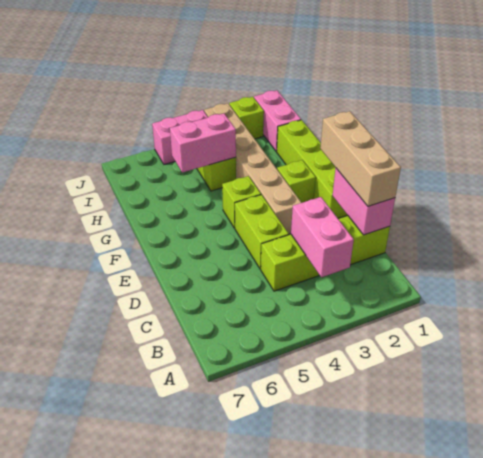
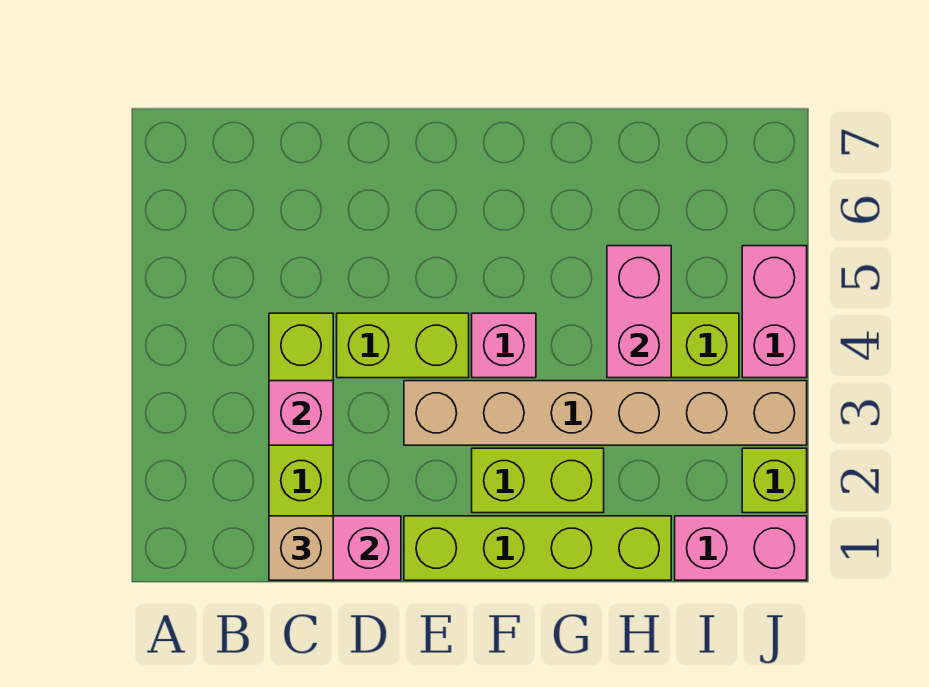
pink 1x2 brick [291,197,354,277] -> pink 1x1 brick [269,381,333,445]
tan 1x3 brick [320,111,401,206] -> tan 1x1 brick [269,516,333,580]
lime 1x1 brick [277,160,316,203] -> lime 1x2 brick [472,448,604,513]
lime 1x1 brick [222,176,261,228] -> pink 1x1 brick [472,313,536,378]

